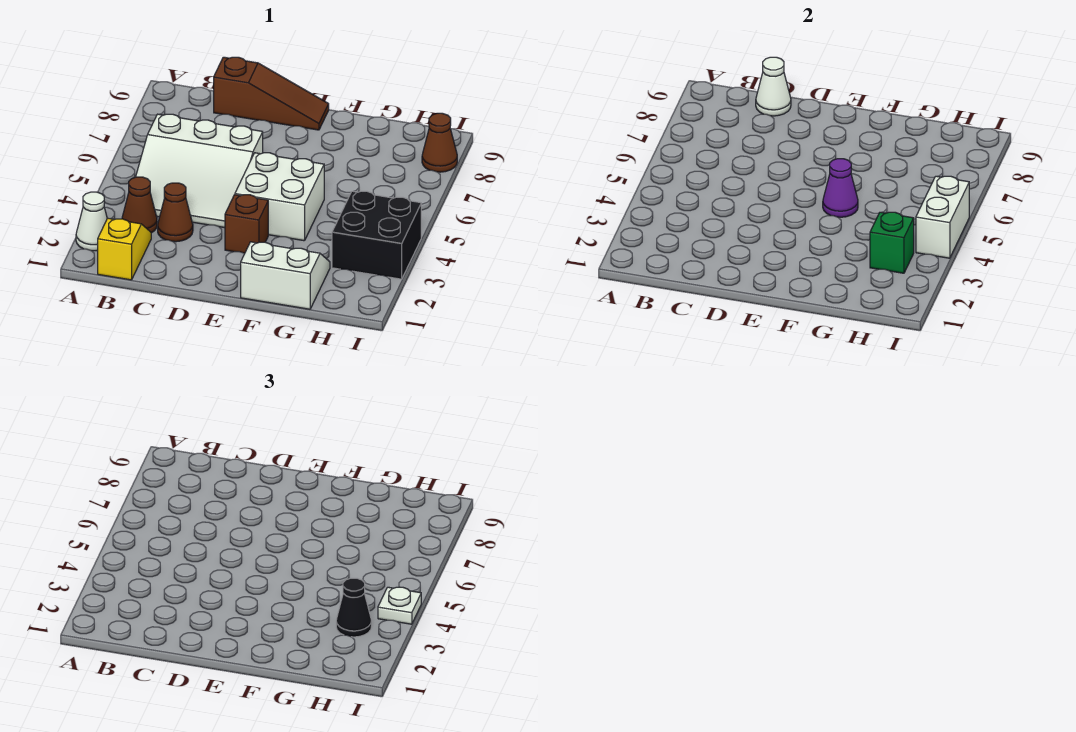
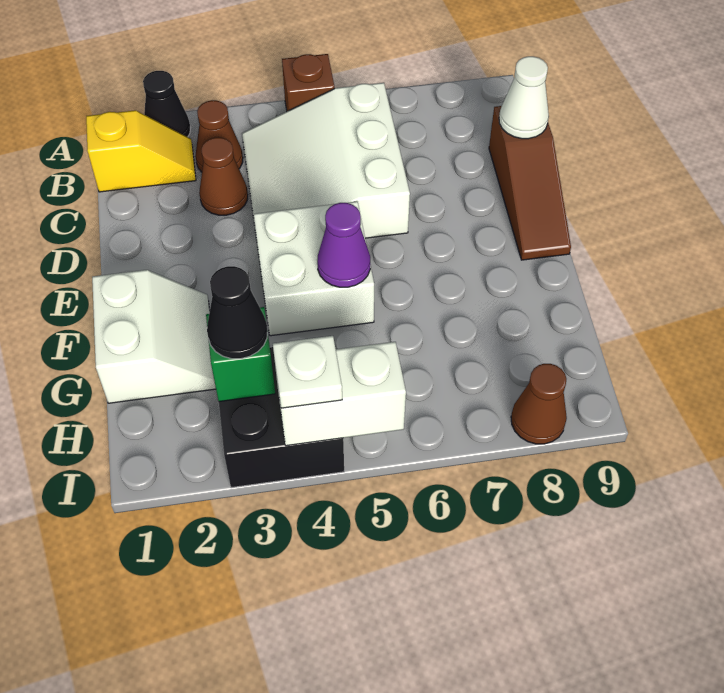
white 1x1 cone [76,192,107,251] -> black 1x1 cone [143,71,190,137]
brown 1x1 brick [225,195,268,253] -> brown 1x1 brick moved to [282,54,335,111]

